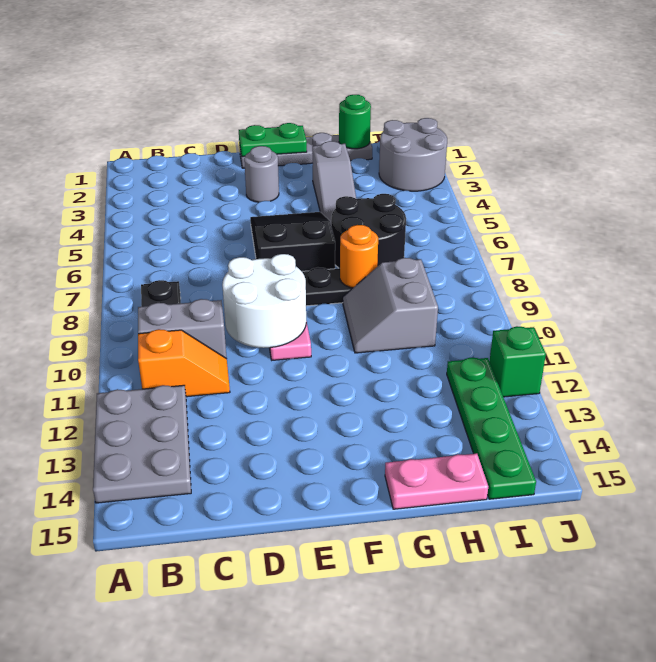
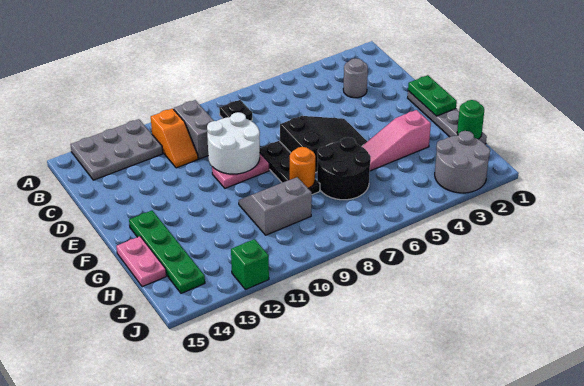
grey 1x1 round brick [244,146,279,202] -> grey 1x1 round brick moved to [343,58,368,98]
grey 1x3 slope [312,141,356,223] -> pink 1x3 slope [362,110,431,171]
green 1x4 plate [447,358,536,499] -> green 1x4 plate turned to [129,211,205,293]

